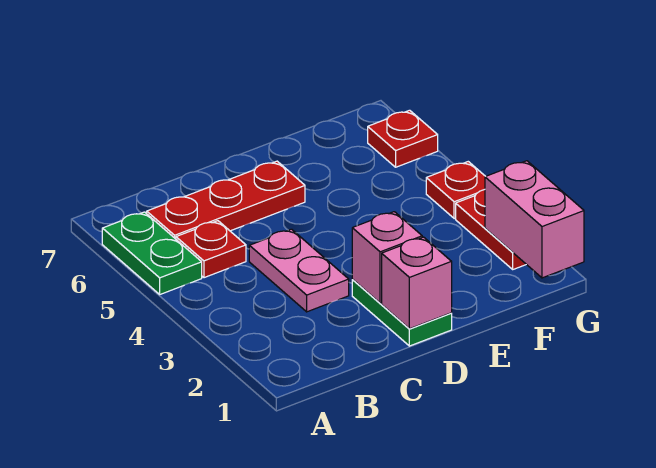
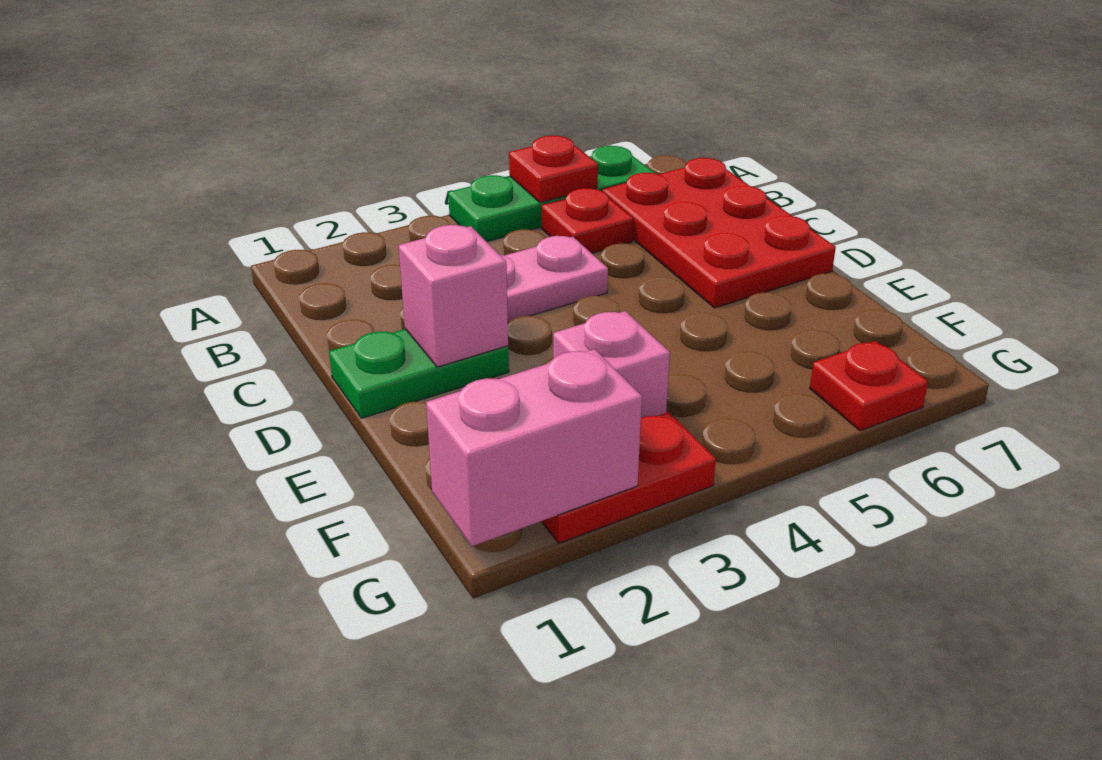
green 1x2 plate [102,212,202,294] -> green 1x3 plate [448,146,655,242]
red 1x3 plate [147,161,305,239] -> red 2x3 plate [602,158,836,308]
pink 1x1 brick [382,237,452,329] -> pink 1x1 brick moved to [553,311,670,418]
red 1x1 plate [426,162,485,219] -> red 1x1 plate moved to [509,135,598,203]

